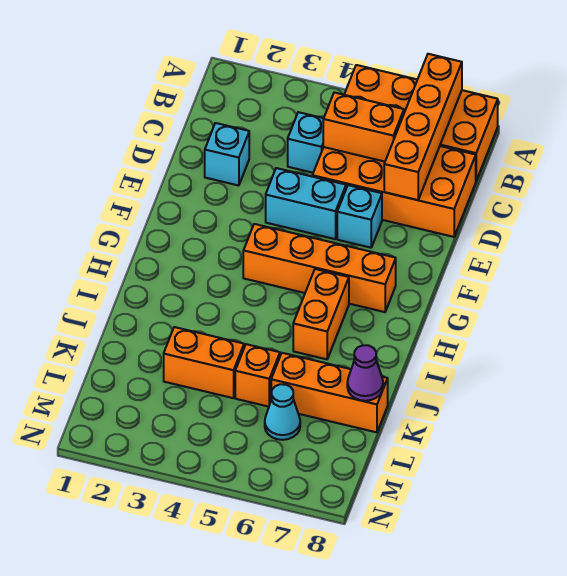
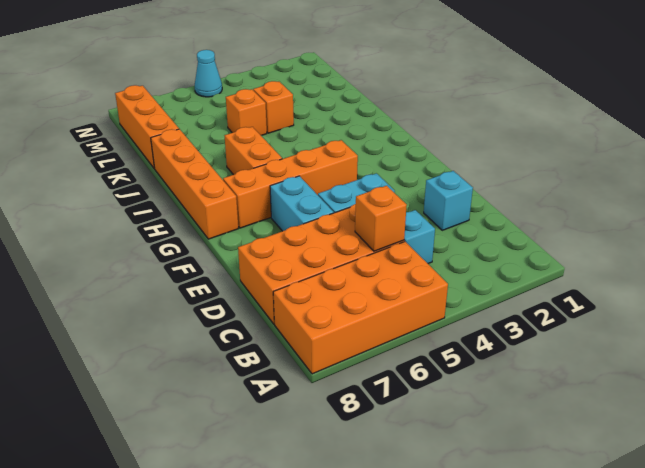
orange 1x4 brick [384,54,462,200] -> orange 1x4 brick moved to [151,129,238,239]
orange 1x2 brick [323,92,404,162] -> orange 1x1 brick [355,186,407,251]
cyan 1x1 brick [337,185,382,248] -> cyan 1x2 brick [270,176,334,231]
orange 1x2 brick [164,327,244,398] -> orange 1x1 brick [253,81,294,133]
orange 1x3 brick [271,353,388,432] -> orange 1x3 brick turned to [115,85,179,169]
purple 1x1 cone [347,345,383,401] -> none
cyan 1x1 cone [265,384,300,440] -> cyan 1x1 cone moved to [195,50,222,97]

